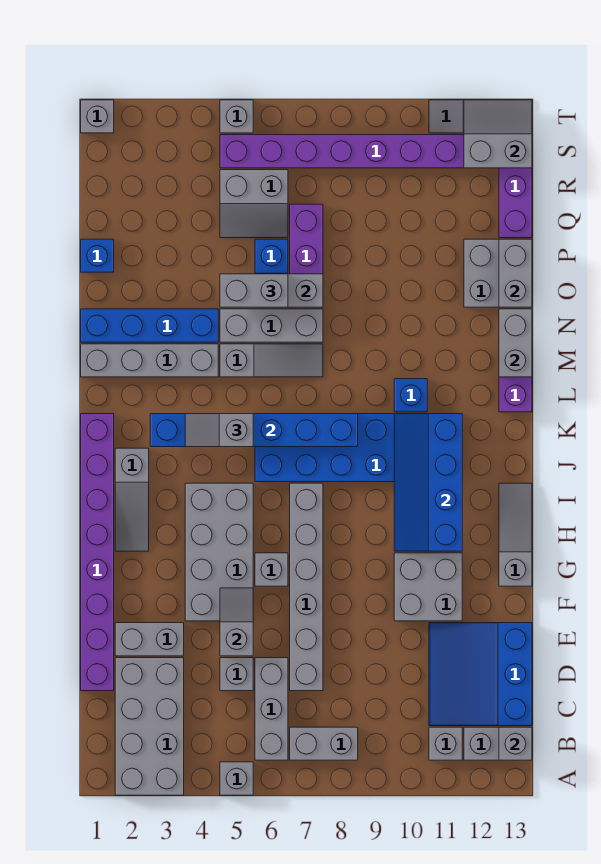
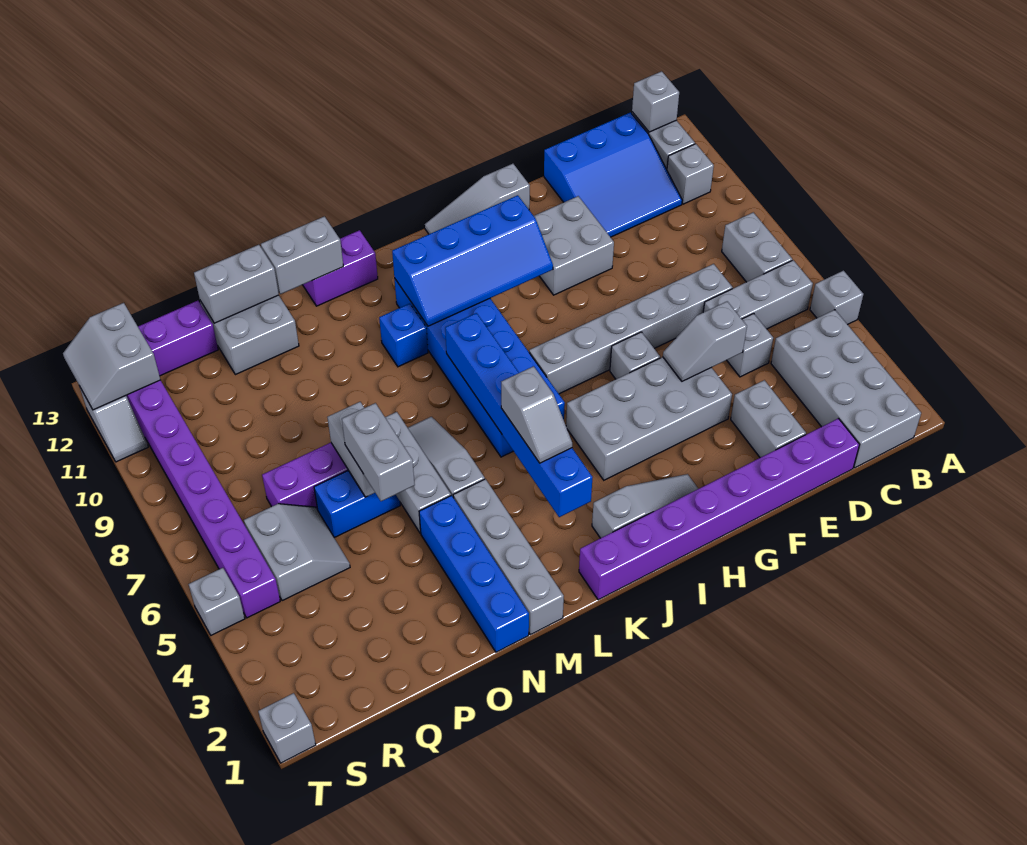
grey 2x4 brick [115,658,184,795] -> grey 2x4 brick turned to [771,310,921,468]
blue 1x1 brick [81,239,114,272] -> none

